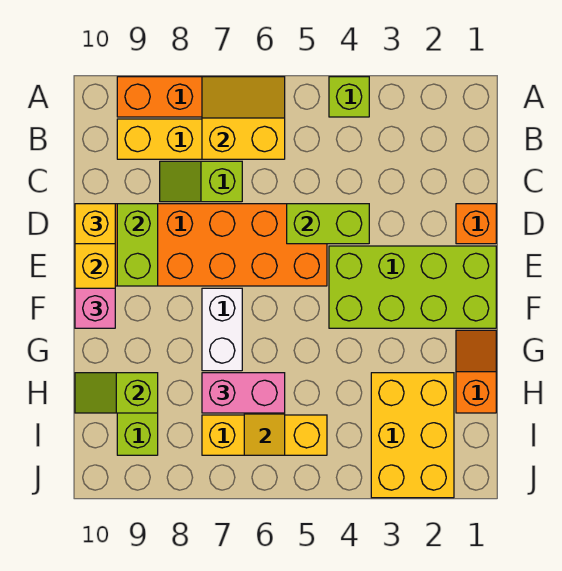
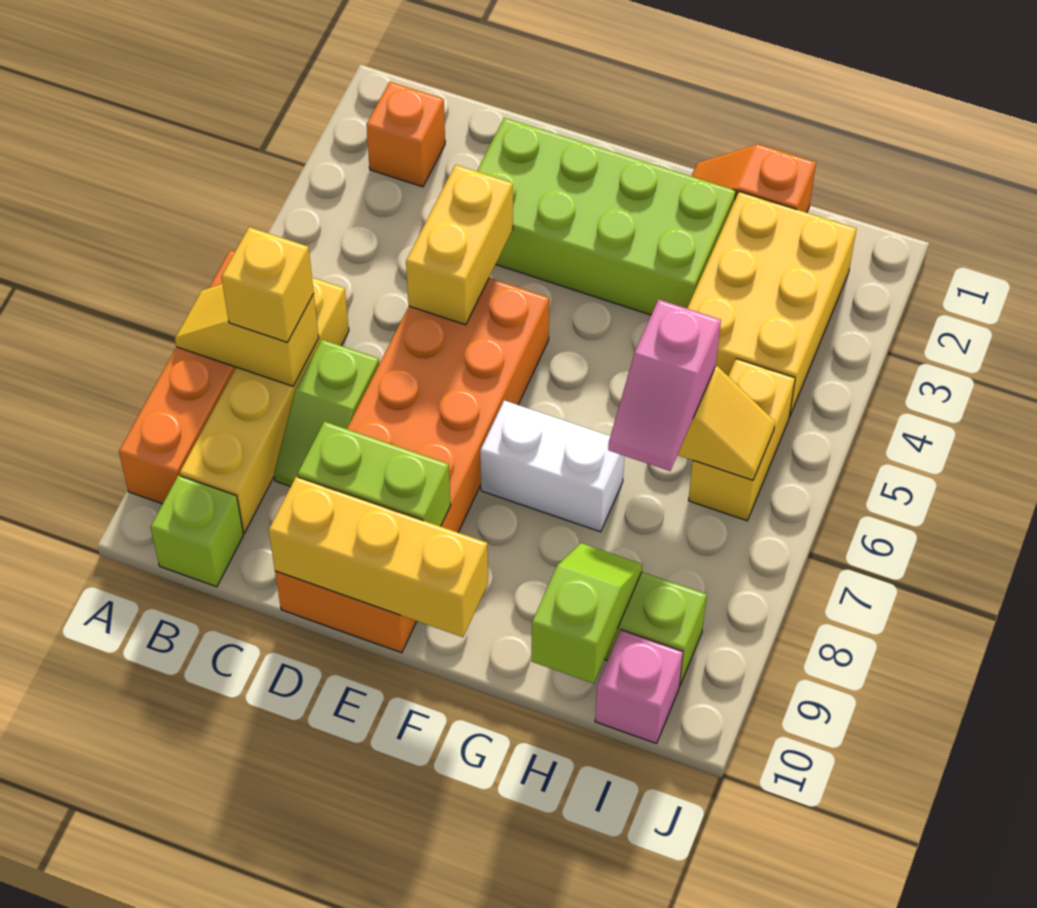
lime 1x1 brick [329,77,369,117] -> lime 1x1 brick moved to [150,475,243,587]
yellow 2x2 slope [202,77,285,159] -> yellow 1x2 slope [175,284,319,386]
orange 1x1 brick [456,204,496,244] -> orange 1x1 brick moved to [366,82,445,187]
lime 1x2 brick [287,204,369,244] -> yellow 1x2 brick [406,165,513,325]
yellow 1x1 brick [75,204,115,244] -> yellow 1x1 brick moved to [222,227,314,342]
lime 2x4 brick [329,246,496,328] -> lime 2x4 brick turned to [477,118,736,315]
pink 1x1 brick [75,288,115,328] -> pink 1x1 brick moved to [595,630,683,744]
yellow 2x3 brick [371,373,454,498] -> yellow 2x3 brick turned to [687,192,856,417]
pink 1x2 brick [202,373,285,413] -> pink 1x2 slope [608,300,721,471]
lime 1x2 slope [75,373,158,413] -> lime 1x2 slope turned to [531,543,642,684]
yellow 1x3 brick [202,415,327,455] -> yellow 1x2 brick [688,359,795,521]

